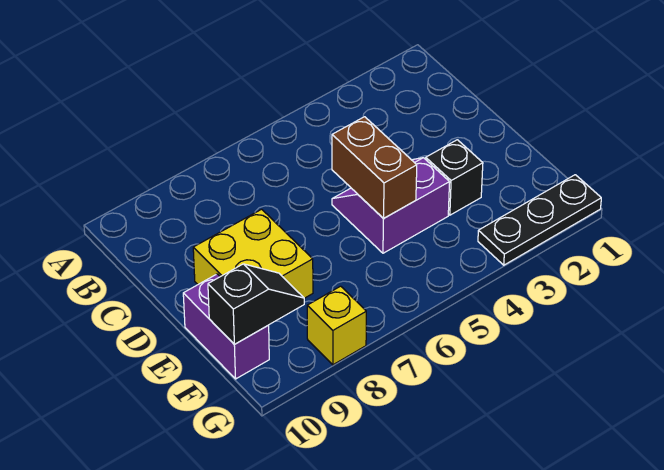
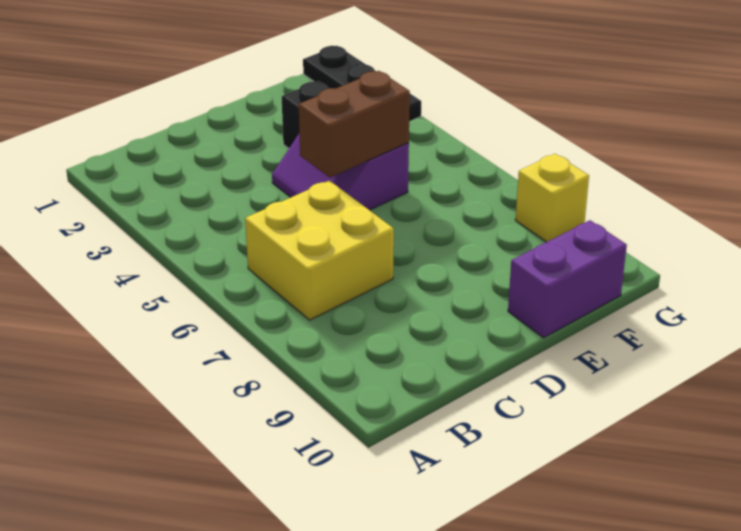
yellow 2x2 brick [193,209,313,298] -> yellow 2x2 brick moved to [245,180,394,320]
black 1x2 slope [208,264,304,344] -> none

